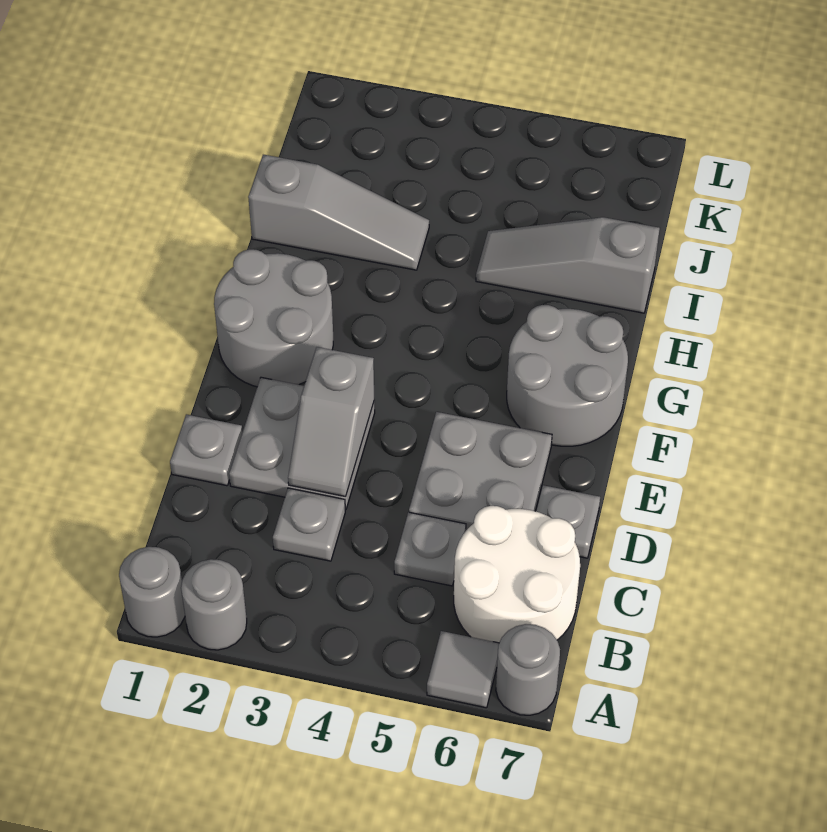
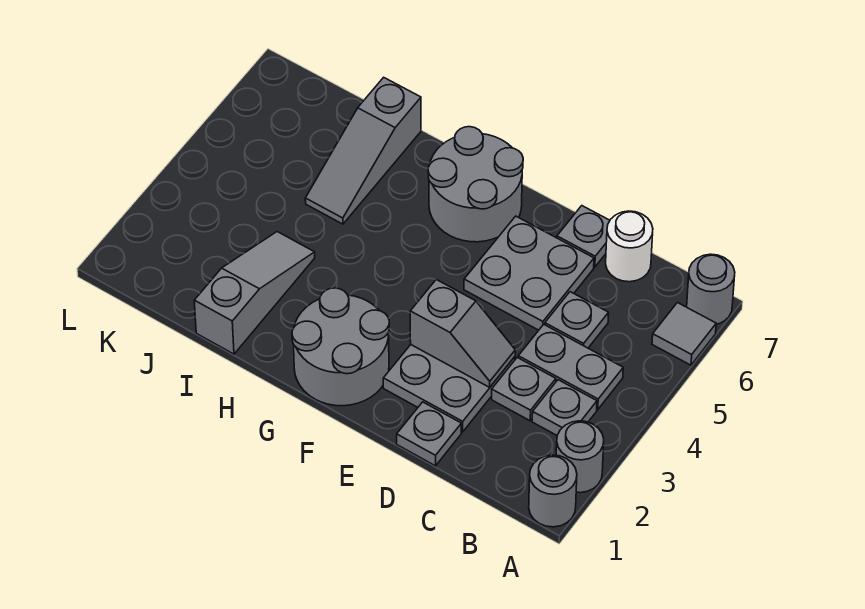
none -> grey 1x1 plate [532,380,597,435]
none -> grey 1x2 plate [518,325,623,410]
white 2x2 round brick [454,506,580,643] -> white 1x1 round brick [606,211,653,282]

